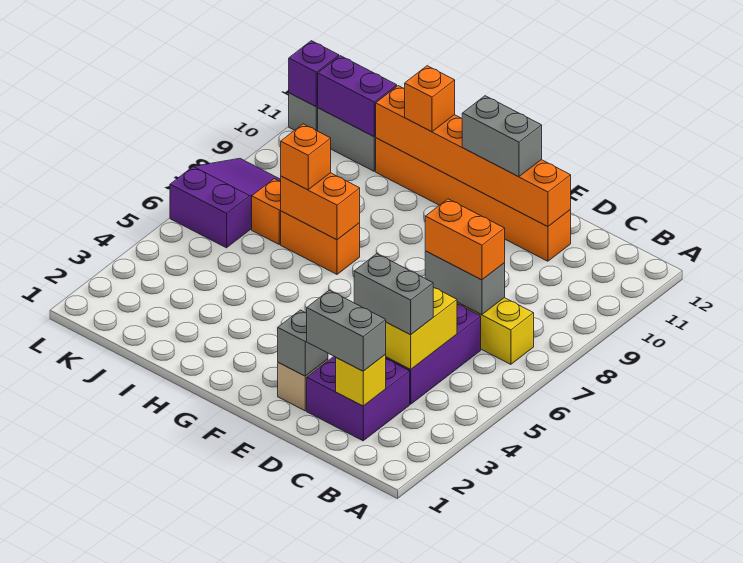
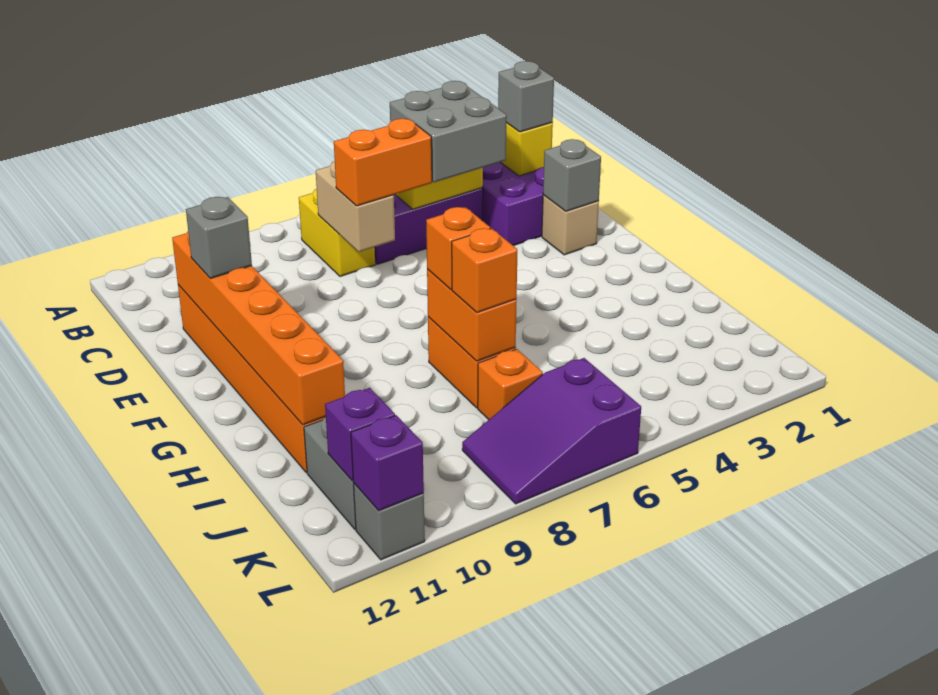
grey 1x2 brick [307,290,386,371] -> grey 1x1 brick [498,61,554,132]
grey 1x2 brick [354,254,433,334] -> grey 2x2 brick [390,81,507,182]
grey 1x2 brick [425,251,505,315] -> tan 1x2 brick [316,161,395,252]
orange 1x2 brick [425,199,505,280] -> orange 1x2 brick turned to [334,119,432,206]
grey 1x2 brick [462,96,542,177] -> grey 1x1 brick [186,197,252,278]
orange 1x1 brick [405,66,455,132] -> orange 1x1 brick moved to [426,207,490,290]
purple 1x2 brick [318,56,397,137] -> purple 1x1 brick [325,388,395,481]

